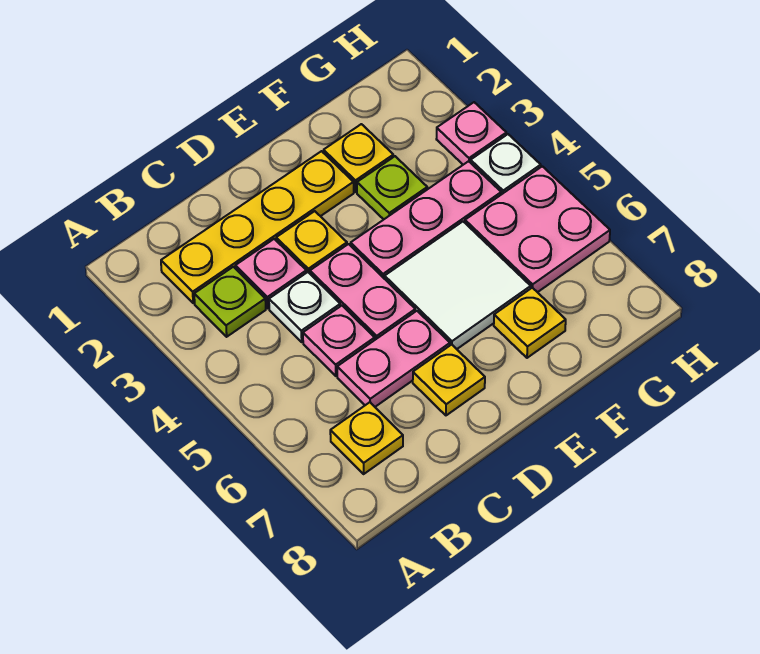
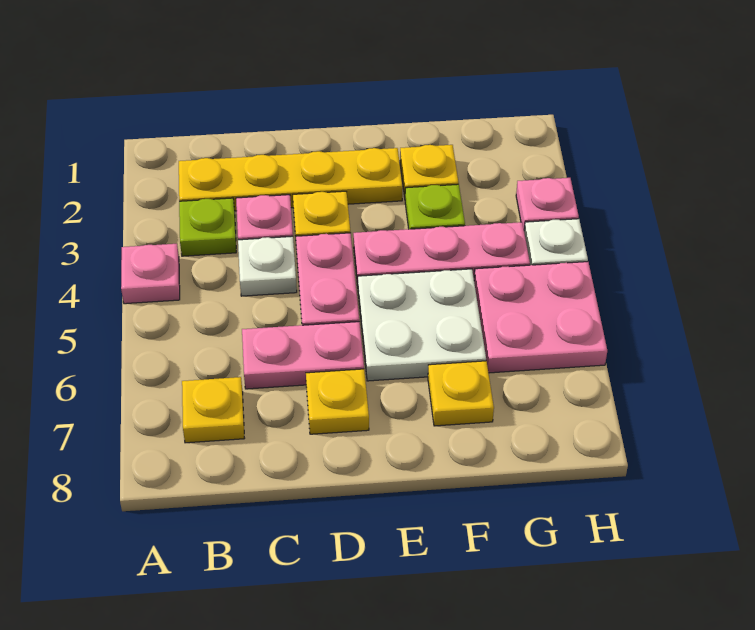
pink 1x1 plate [303,306,375,376] -> pink 1x1 plate moved to [121,244,180,304]
white 2x2 tile [385,222,531,349] -> white 2x2 plate [358,269,486,381]

